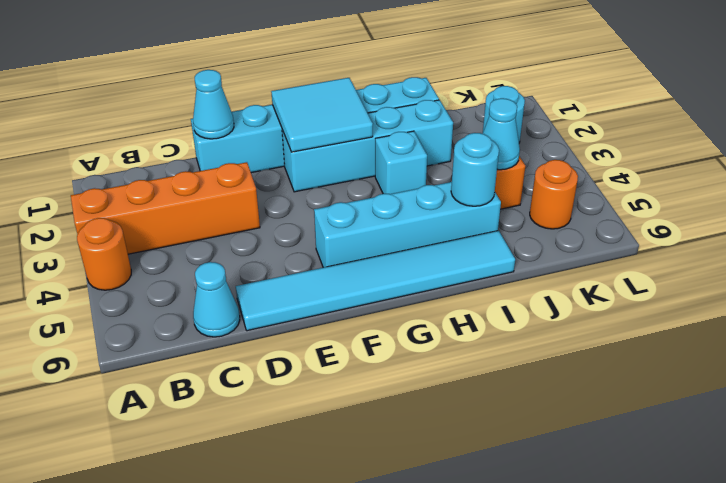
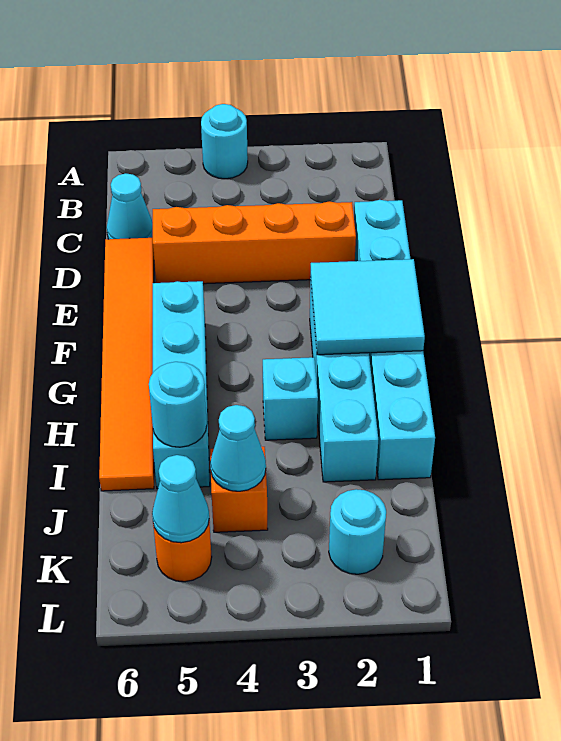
orange 1x4 brick [71,162,260,254] -> orange 1x4 brick turned to [153,201,356,284]
orange 1x1 round brick [77,218,131,290] -> cyan 1x1 round brick [201,104,248,179]
cyan 1x1 cone [193,70,234,139] -> cyan 1x1 cone moved to [152,455,209,543]
cyan 1x6 tile [236,231,515,331] -> orange 1x6 tile [99,238,154,491]

